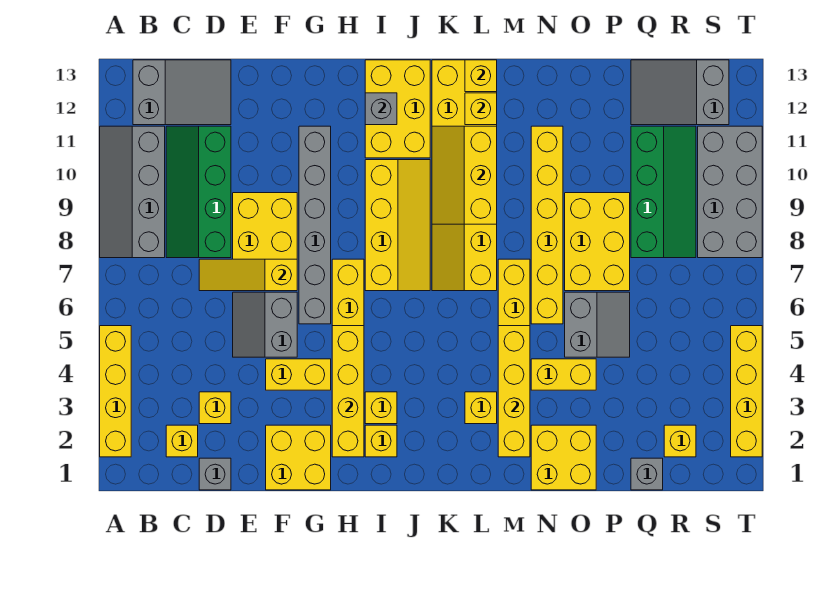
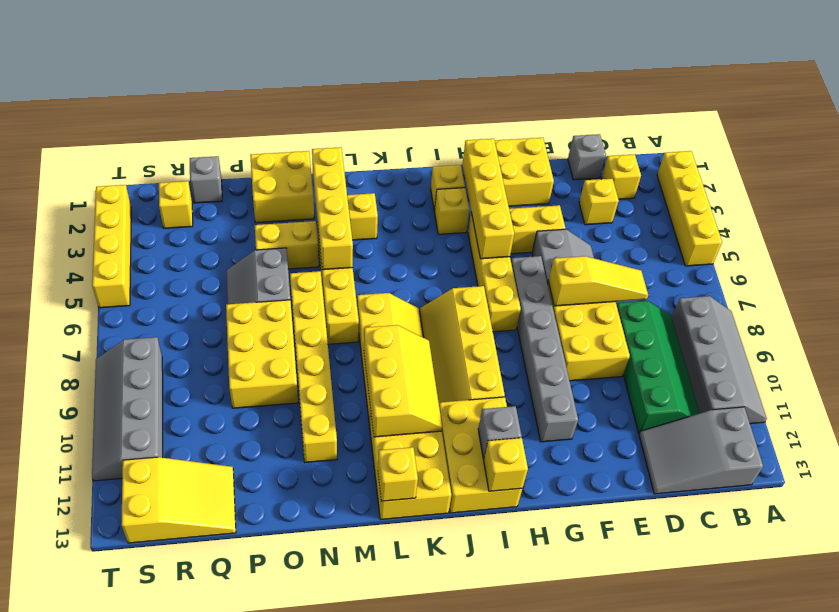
yellow 1x1 brick [465,93,497,125] -> yellow 1x1 brick moved to [484,438,528,491]
green 2x4 slope [631,126,696,258] -> none
grey 2x3 slope [631,60,729,125] -> yellow 2x3 slope [121,457,236,543]
grey 2x4 brick [698,126,762,258] -> grey 2x4 slope [92,337,163,481]

